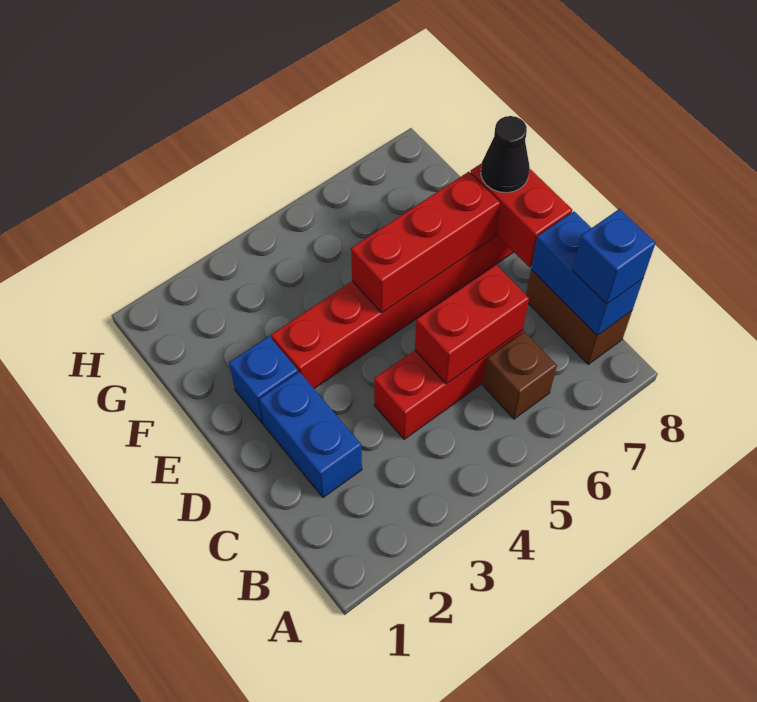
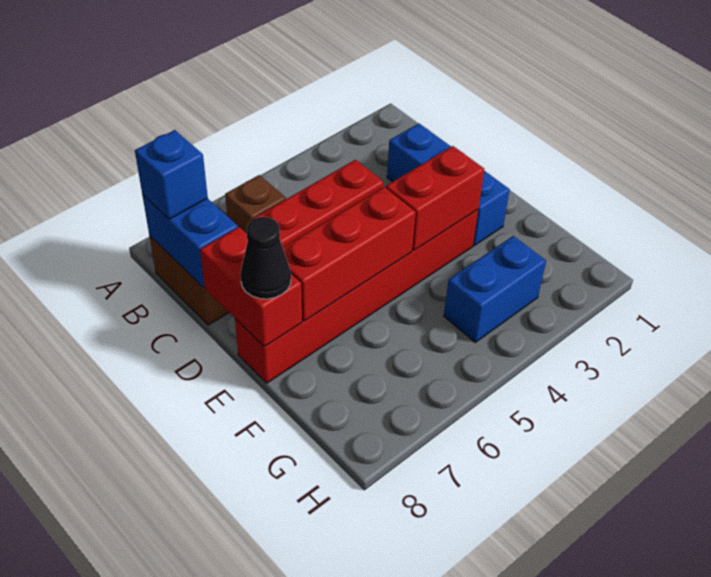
red 1x2 brick [415,265,529,384] -> red 1x2 brick moved to [386,146,484,250]
none -> blue 1x2 brick [444,236,546,342]

